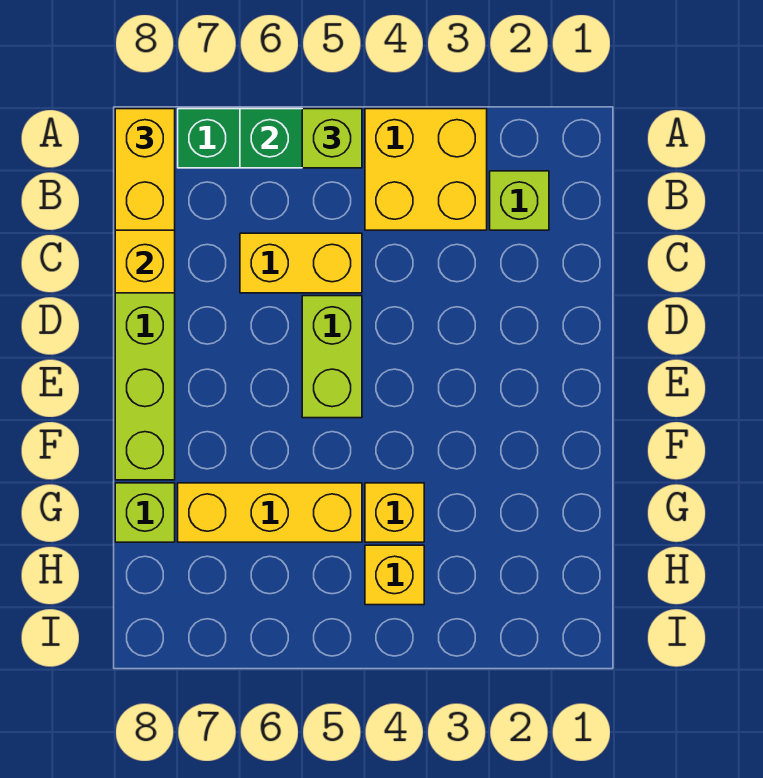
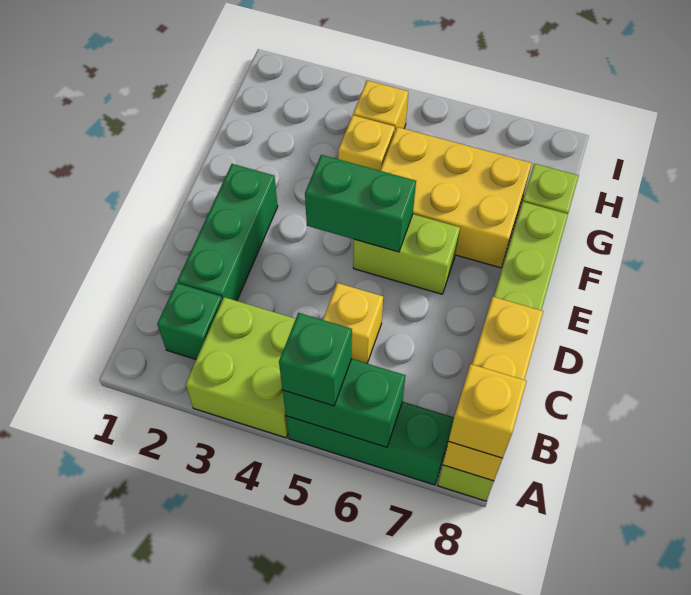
yellow 2x2 brick [365,109,487,230] -> lime 2x2 brick [186,297,296,438]
lime 1x1 brick [302,109,362,168] -> green 1x1 brick [279,313,352,406]
yellow 1x2 brick [115,109,175,230] -> yellow 1x1 brick [448,364,527,458]
lime 1x1 brick [490,171,549,230] -> green 1x1 brick [157,283,222,359]
none -> green 1x3 brick [177,164,278,301]
yellow 1x2 brick [240,233,362,293] -> yellow 1x1 brick [323,283,383,363]
lime 1x2 brick [302,296,362,418] -> lime 1x2 brick turned to [353,214,460,294]
none -> green 1x2 brick [305,155,416,252]
yellow 1x3 brick [178,483,362,542] -> yellow 2x3 brick [380,127,532,268]

